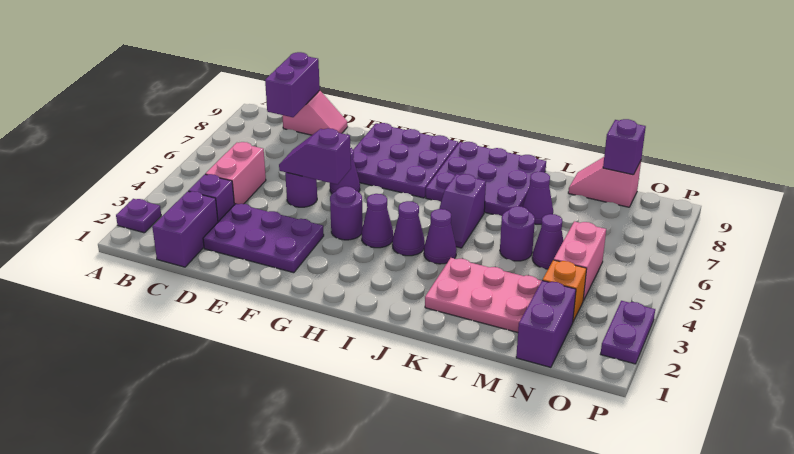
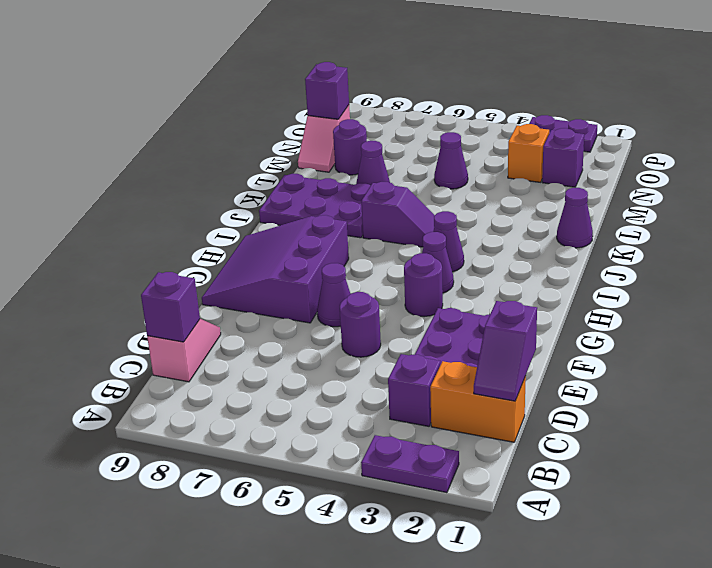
purple 1x1 plate [116,199,161,233] -> purple 1x2 plate [361,435,459,493]
purple 1x2 brick [152,191,218,267] -> orange 1x2 brick [430,361,526,442]
pink 1x2 brick [206,142,266,205] -> none
purple 1x2 brick [265,52,320,117] -> purple 1x1 brick [141,272,200,342]
purple 1x2 slope [279,128,351,185] -> purple 1x2 slope moved to [474,301,537,401]
purple 3x3 plate [353,123,458,198] -> purple 3x3 slope [202,215,349,323]
purple 3x3 plate [426,142,546,216] -> purple 2x3 plate [259,174,370,238]
purple 1x1 cone [424,209,457,264] -> purple 1x1 cone moved to [557,188,593,248]
pink 2x3 plate [425,258,542,333] -> none
purple 1x1 round brick [500,206,535,261] -> purple 1x1 round brick moved to [333,119,367,175]
purple 1x2 brick [516,281,576,367] -> purple 1x1 brick [542,128,584,187]
pink 1x2 brick [554,221,606,301] -> none

